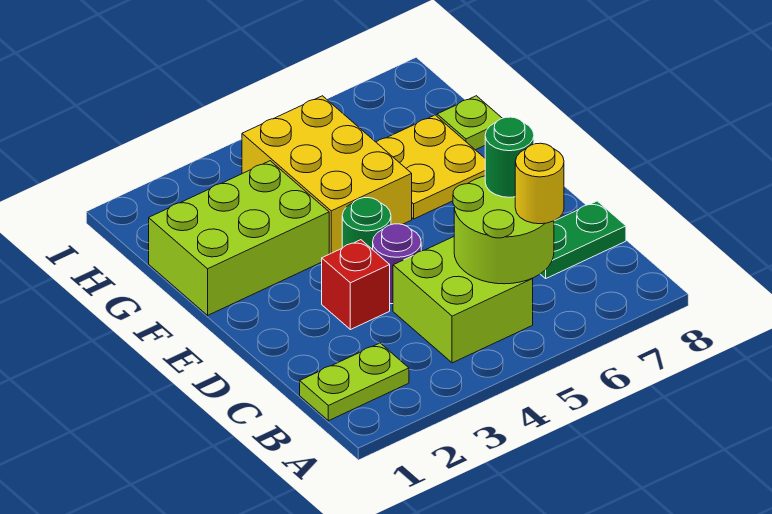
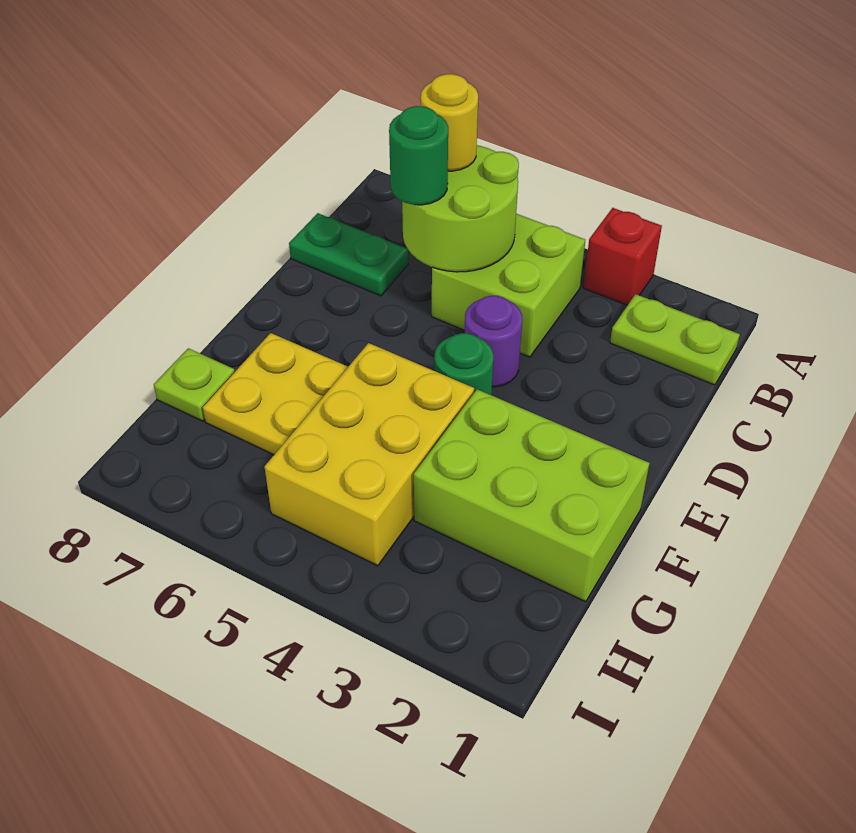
red 1x1 brick [322,240,390,330] -> red 1x1 brick moved to [583,208,662,305]

